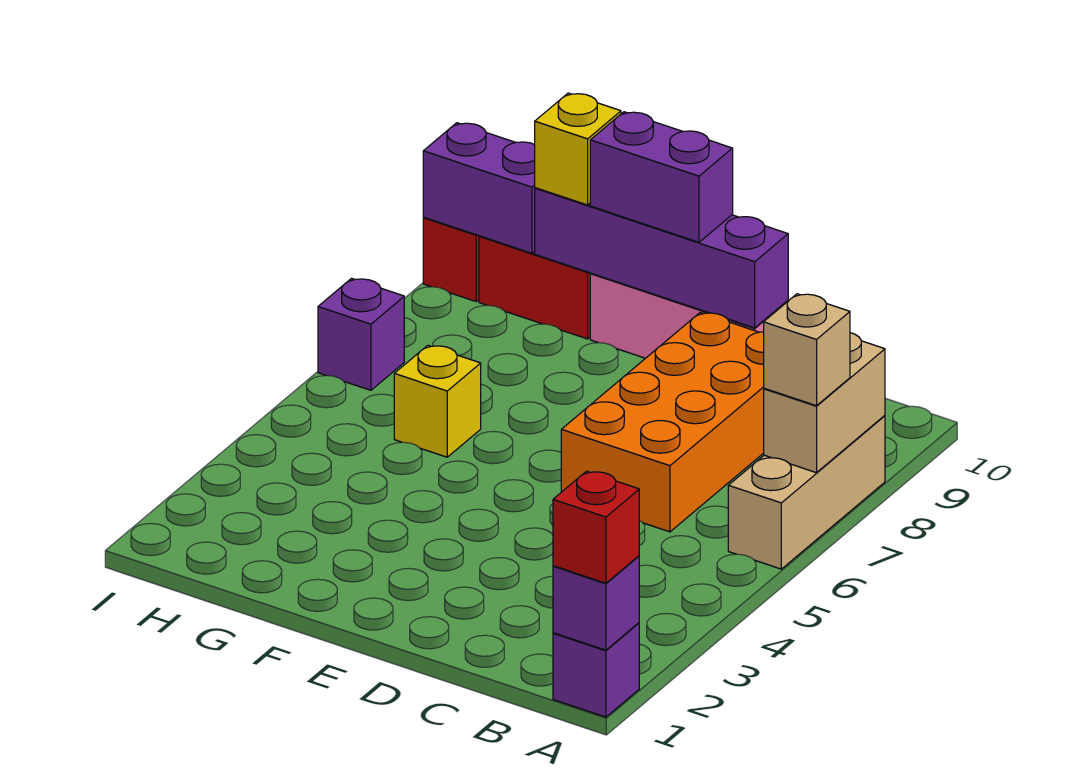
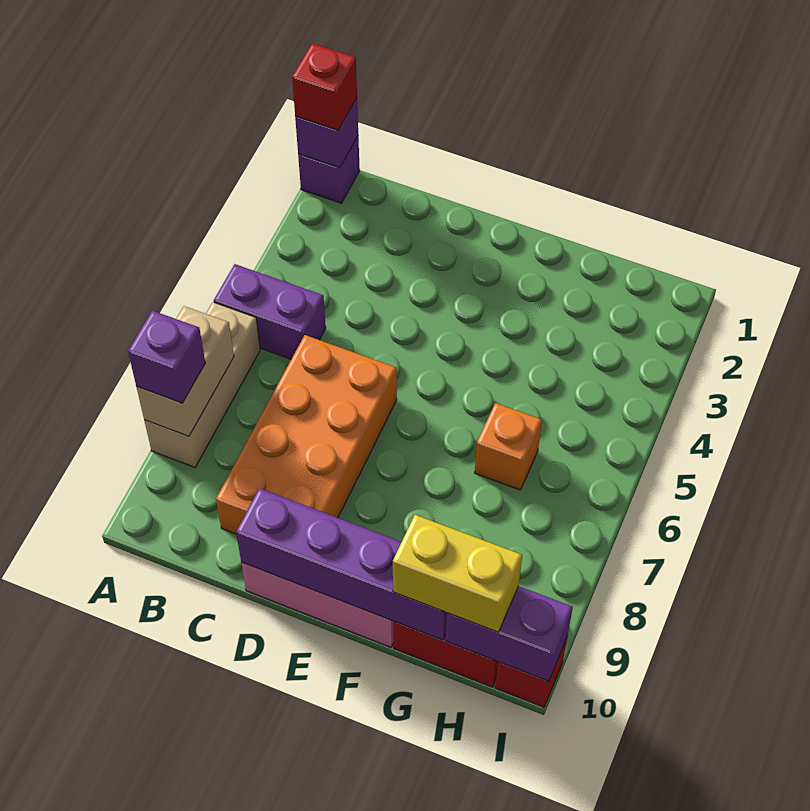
tan 1x1 brick [764,294,850,406] -> none
purple 1x2 brick [590,112,733,242] -> purple 1x2 brick moved to [214,264,326,359]
yellow 1x1 brick [394,345,481,457] -> orange 1x1 brick [475,403,542,490]
yellow 1x1 brick [535,93,621,205] -> yellow 1x2 brick [393,515,522,632]
purple 1x1 brick [318,278,404,390] -> purple 1x1 brick moved to [128,311,205,403]

